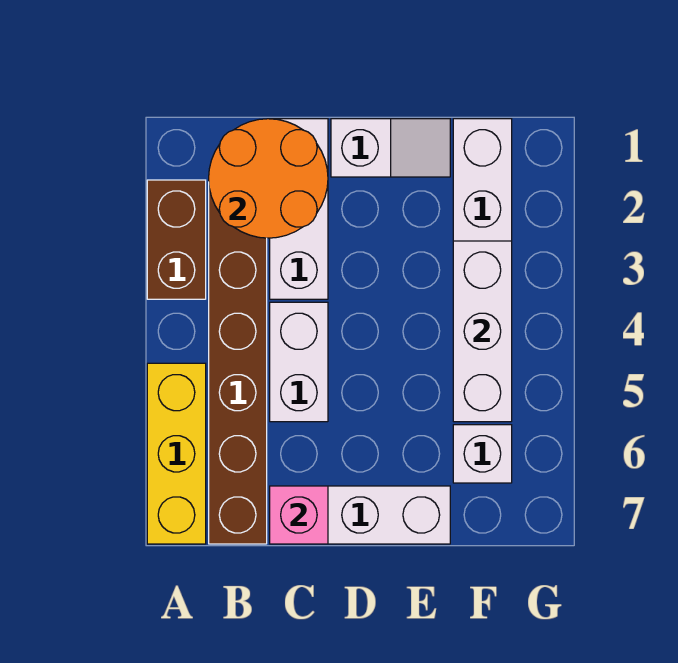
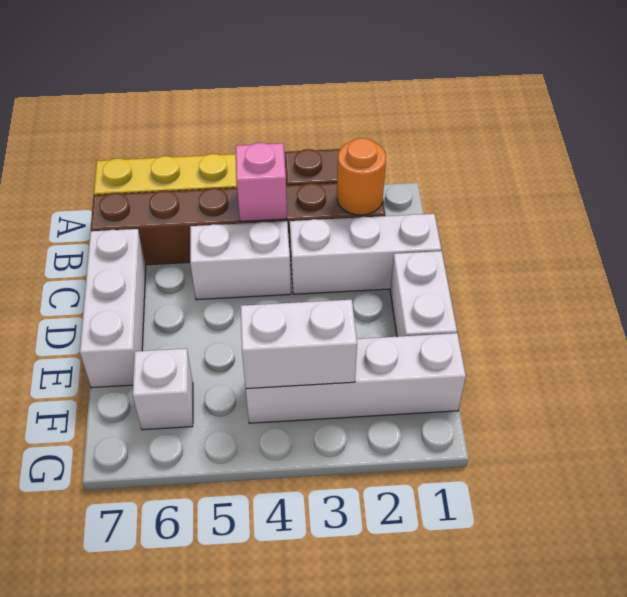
orange 2x2 round brick [209,119,328,238] -> orange 1x1 round brick [337,138,386,215]
pink 1x1 brick [270,486,328,544] -> pink 1x1 brick moved to [235,143,287,221]
white 1x2 slope [331,119,450,177] -> white 1x2 brick [390,251,457,337]
white 1x3 brick [453,241,512,422] -> white 1x2 brick [240,300,357,389]

